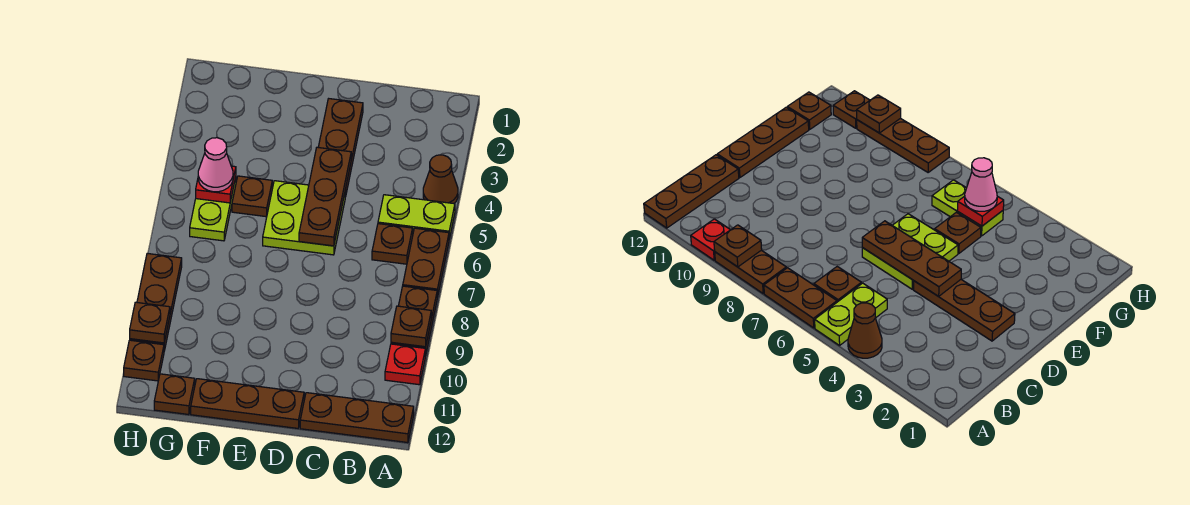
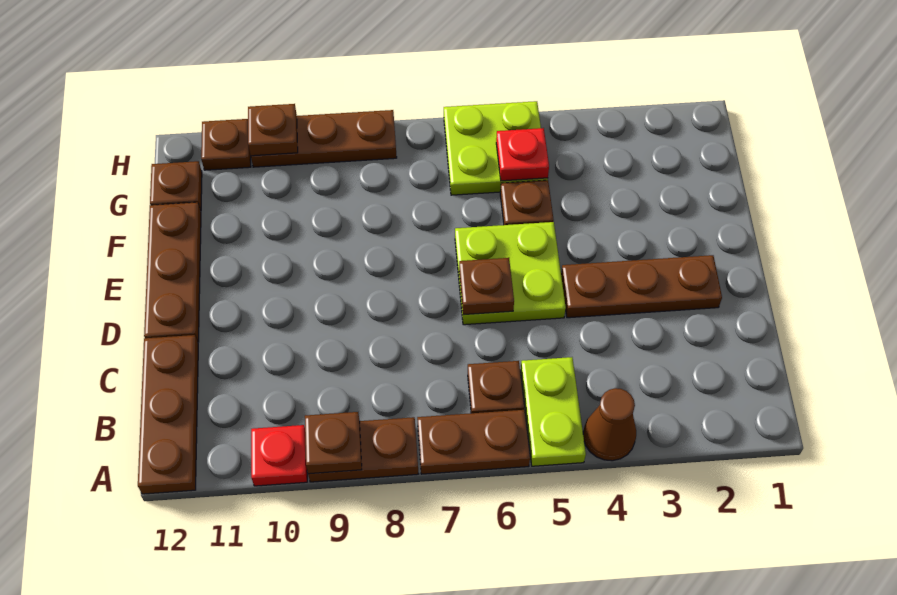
brown 1x3 plate [299,147,351,246] -> brown 1x1 plate [459,258,514,315]
lime 1x2 plate [190,177,236,241] -> lime 2x2 plate [444,101,548,195]
pink 1x1 cone [198,138,233,192] -> none

